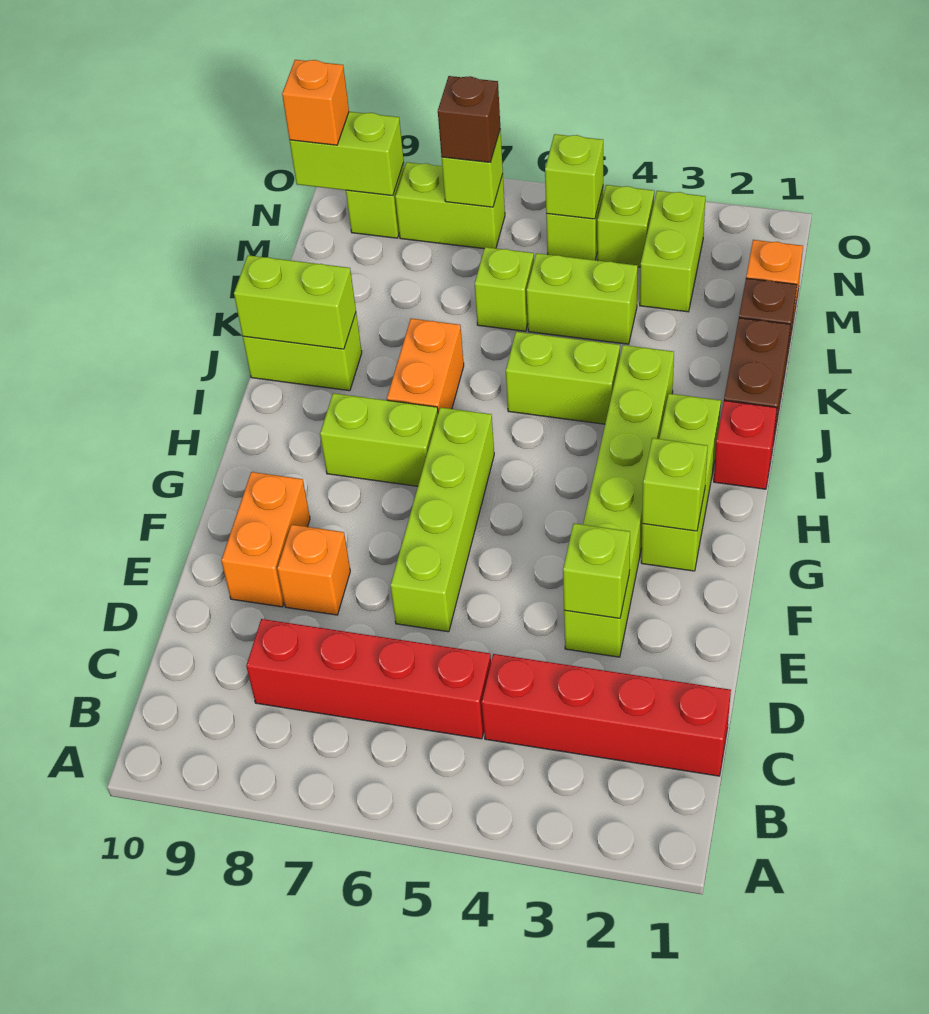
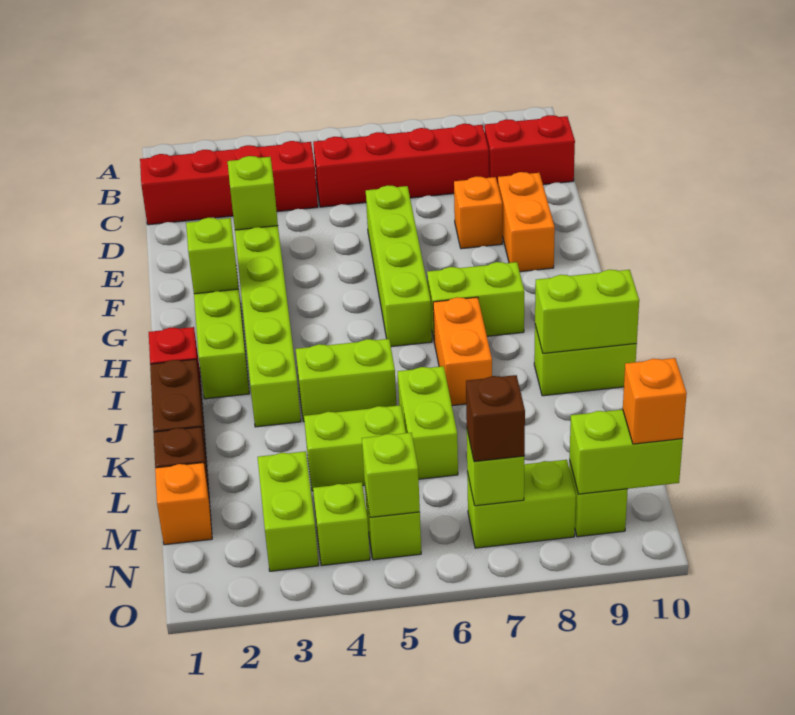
none -> red 1x2 brick [485,115,575,184]
lime 1x1 brick [475,247,534,331] -> lime 1x2 brick [398,366,458,479]

